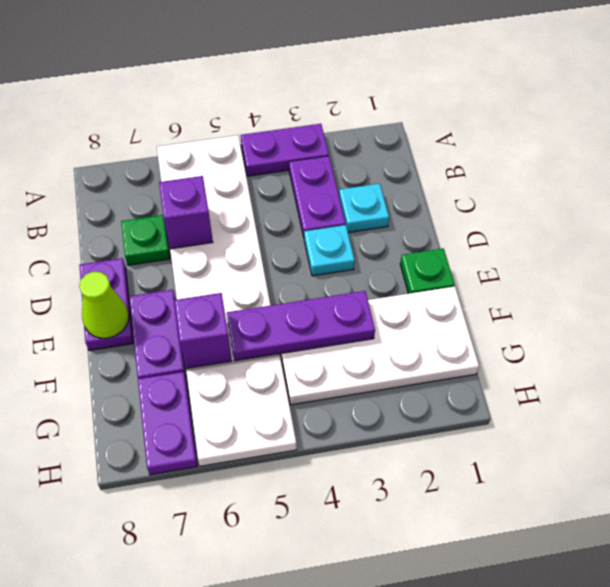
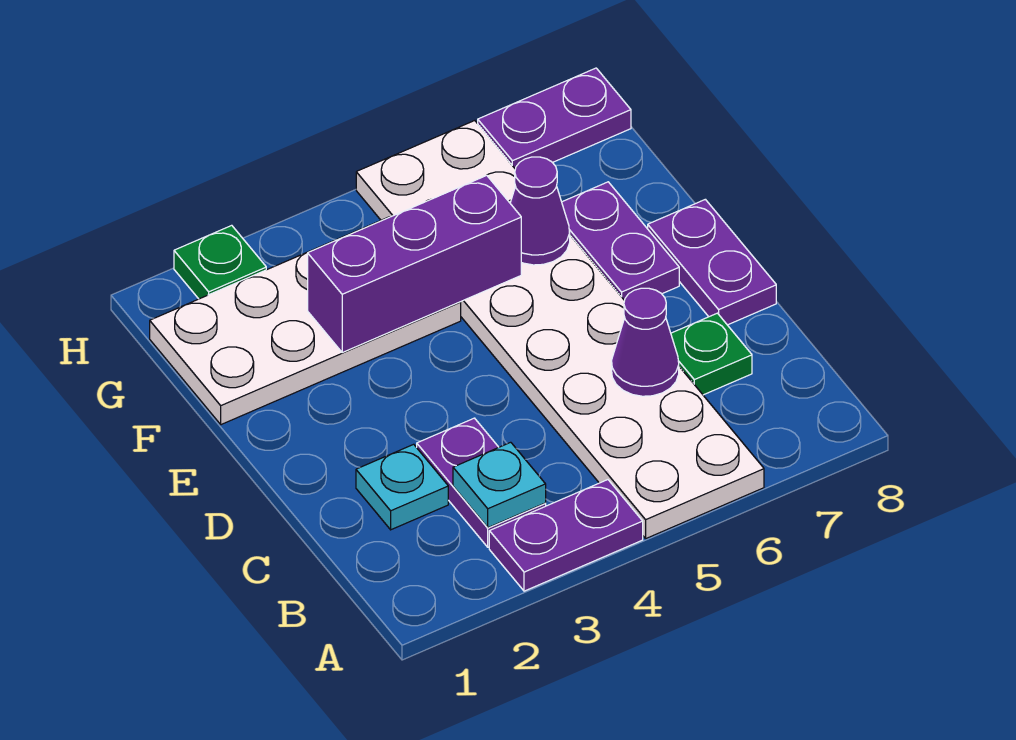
purple 1x1 brick [159,176,213,249] -> purple 1x1 cone [612,288,679,396]
cyan 1x1 plate [304,225,355,276] -> cyan 1x1 plate moved to [453,442,546,528]
green 1x1 plate [400,248,455,294] -> green 1x1 plate moved to [174,225,266,299]
lime 1x1 cone [79,272,129,338] -> none
purple 1x3 plate [227,291,375,361] -> purple 1x3 brick [308,175,521,352]
purple 1x1 brick [175,293,232,369] -> purple 1x1 cone [510,157,570,265]
purple 1x2 plate [138,372,197,475] -> purple 1x2 plate turned to [478,68,631,169]

